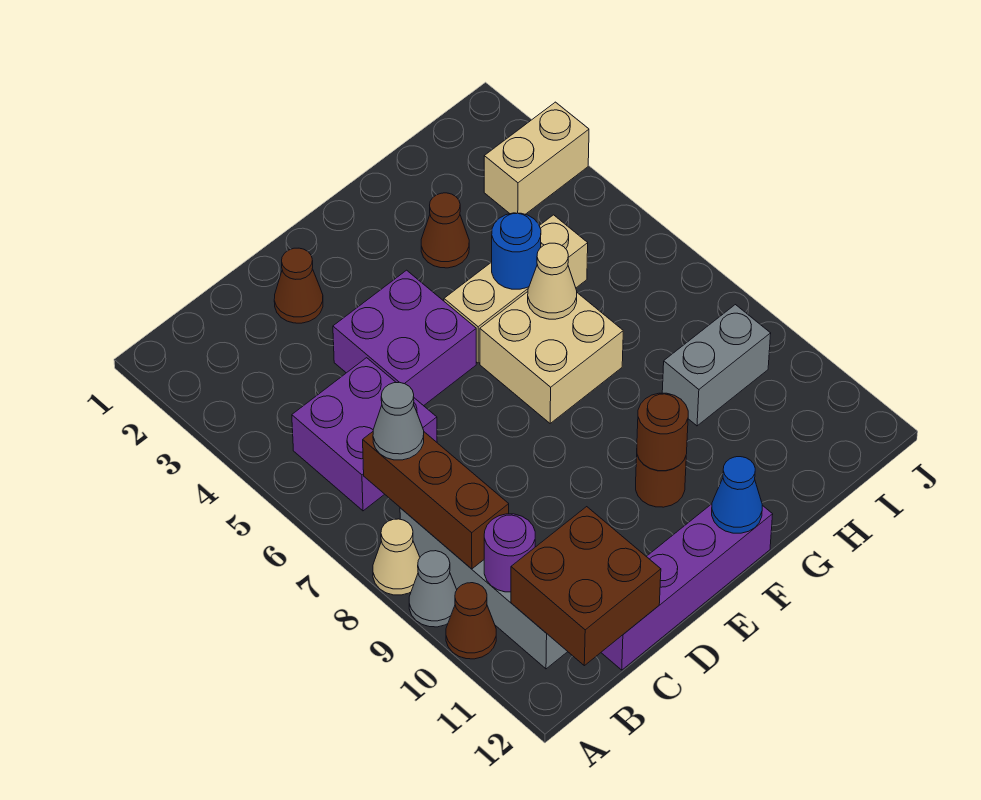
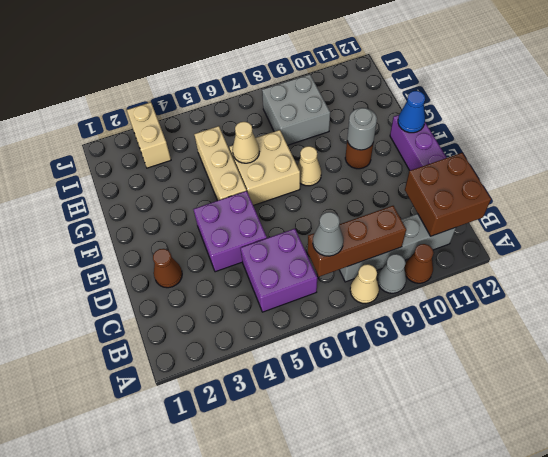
purple 1x1 round brick [484,514,535,592] -> none
none -> tan 1x1 cone [297,146,321,186]
brown 1x1 round brick [637,393,688,471] -> grey 1x1 round brick [347,108,377,150]
brown 1x1 cone [421,193,469,268] -> none
blue 1x1 round brick [492,213,541,289] -> none
grey 1x2 brick [662,305,771,426] -> grey 2x2 brick [262,74,330,145]

